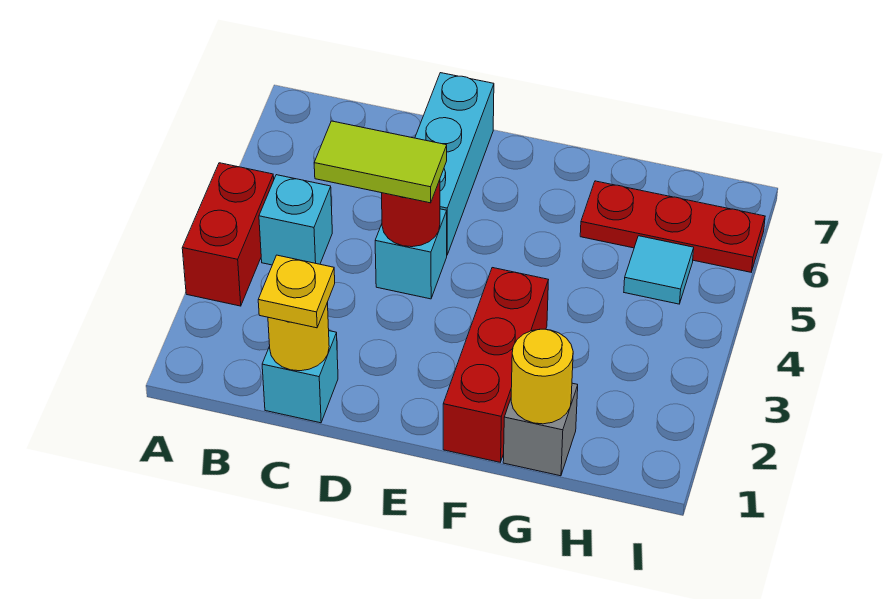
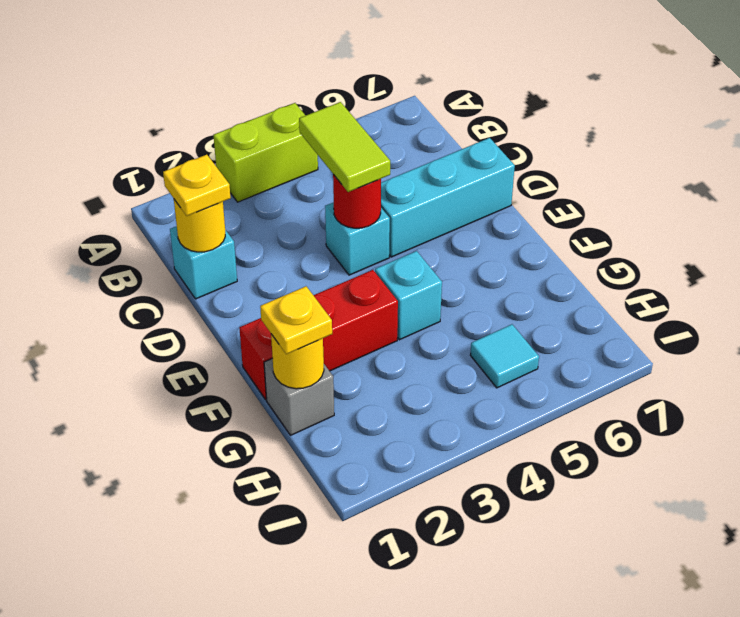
red 1x2 brick [182,163,274,306] -> lime 1x2 brick [214,103,318,202]
cyan 1x1 brick [259,175,332,265] -> cyan 1x1 brick moved to [375,251,442,340]
none -> yellow 1x1 plate [260,286,332,354]
red 1x3 plate [580,181,765,272] -> none

